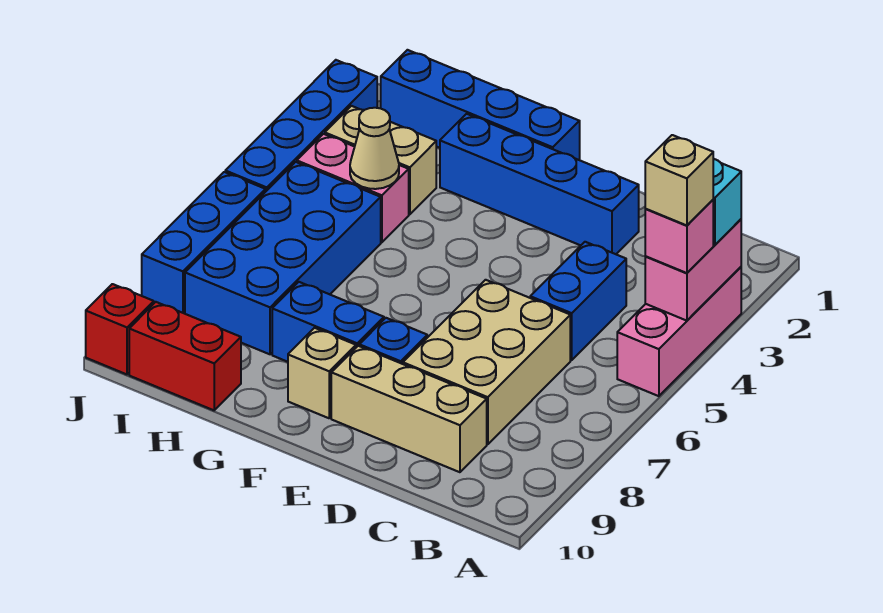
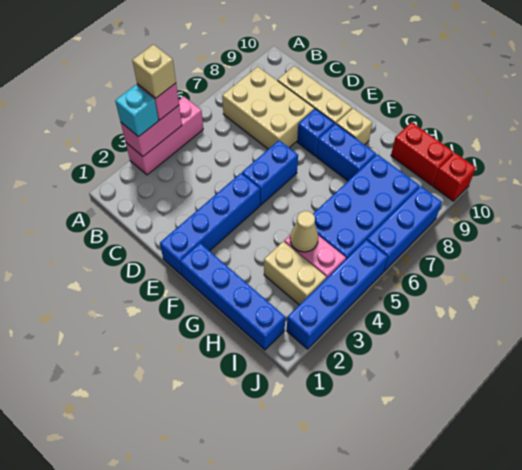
blue 1x2 brick [530,242,626,360] -> blue 1x2 brick moved to [242,140,298,205]
tan 2x3 brick [403,280,570,444] -> tan 2x3 brick turned to [222,67,314,149]
blue 1x4 brick [440,114,639,254] -> blue 1x4 brick turned to [160,173,260,275]

